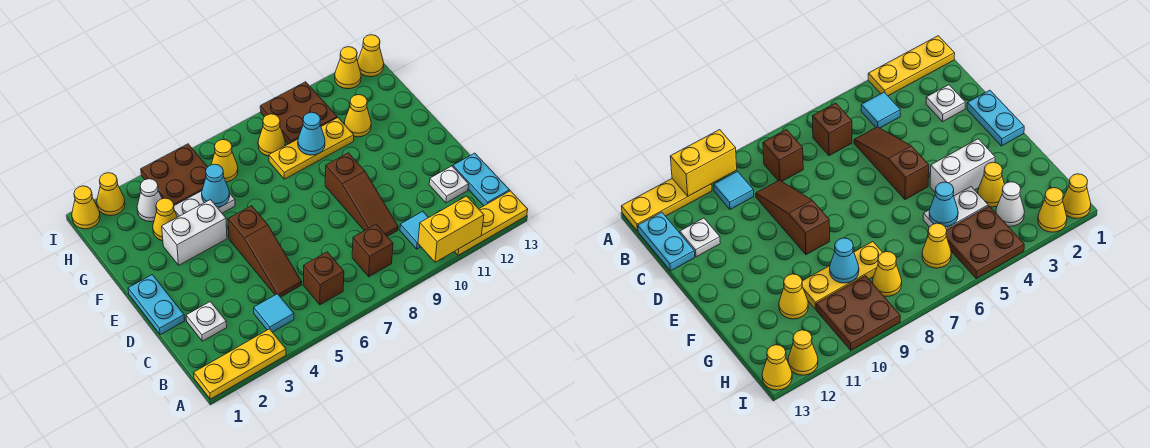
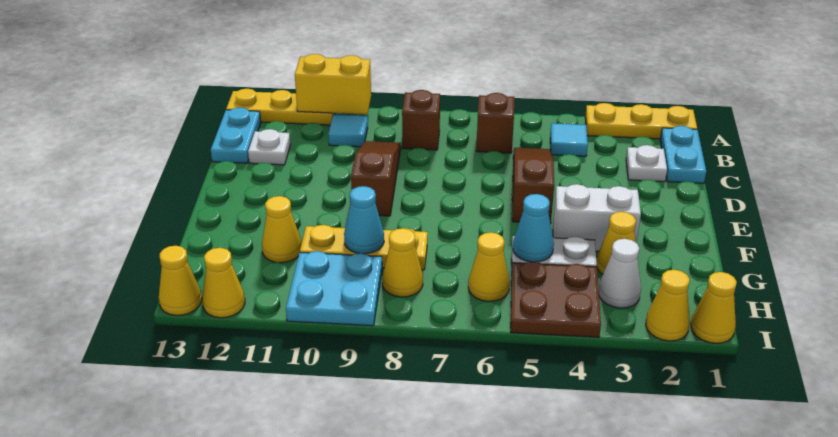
cyan 1x2 plate [128,275,185,335] -> cyan 1x2 plate moved to [660,126,706,183]
brown 2x2 plate [260,82,337,144] -> cyan 2x2 plate [286,251,382,326]

